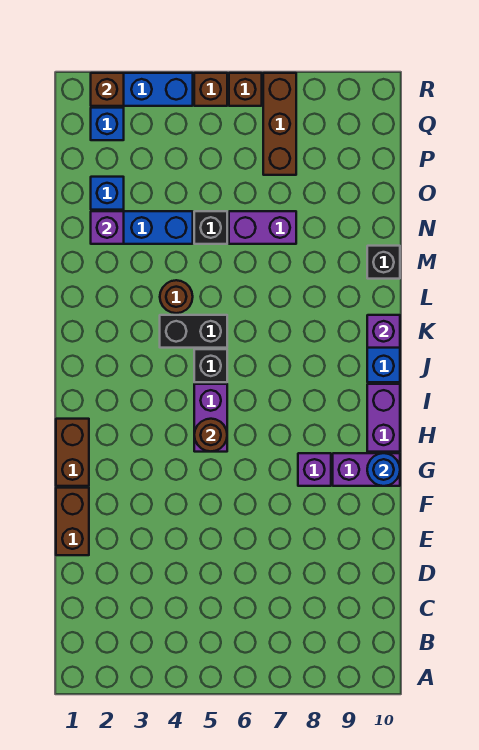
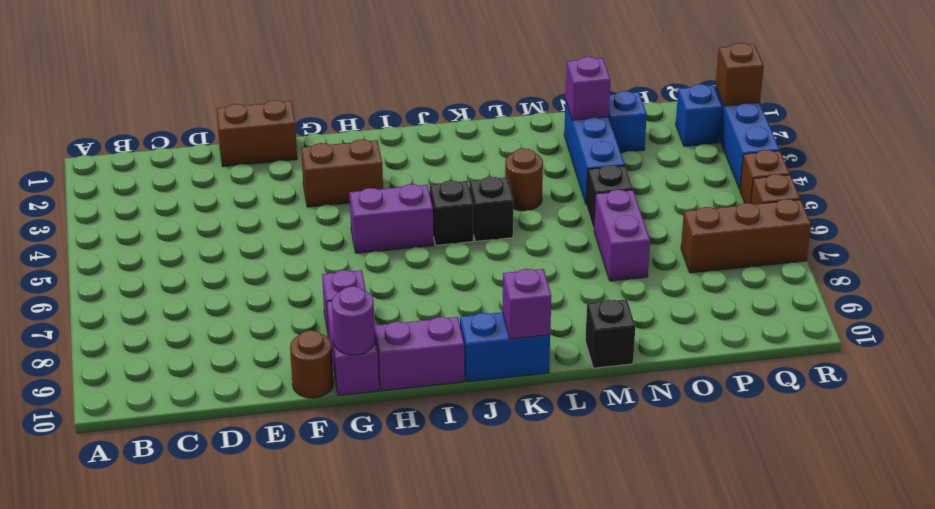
brown 1x2 brick [56,419,89,486] -> brown 1x2 brick moved to [301,139,383,207]
blue 1x1 round brick [367,453,400,486] -> purple 1x1 round brick [332,286,375,355]
brown 1x1 round brick [194,419,227,452] -> brown 1x1 round brick moved to [290,330,333,398]
black 1x2 brick [160,315,227,348] -> black 1x1 brick [469,176,514,241]

